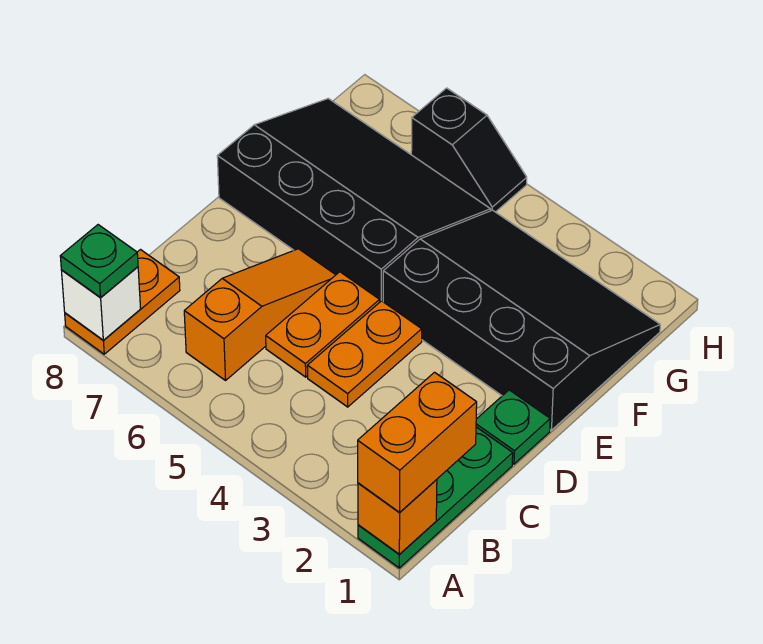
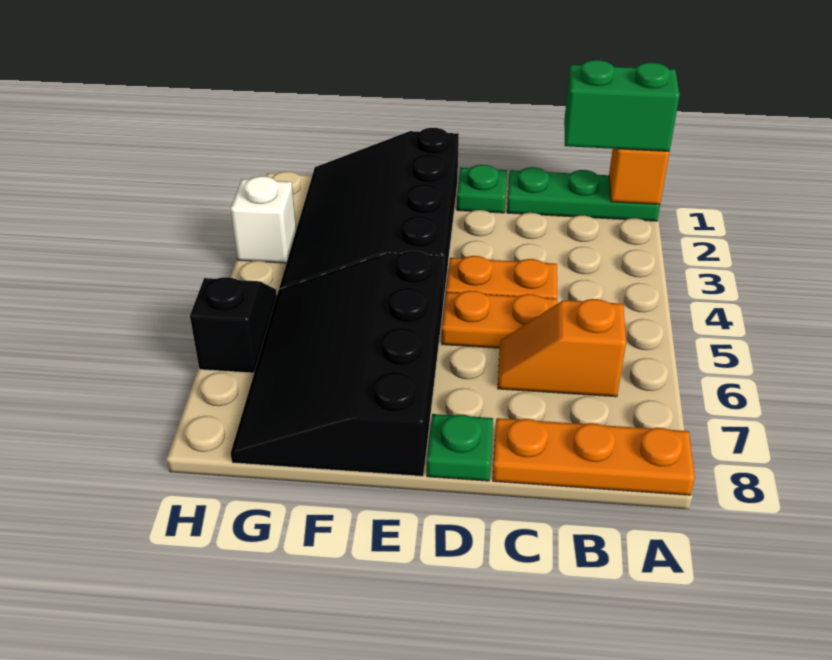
orange 1x2 brick [358,372,477,512] -> green 1x2 brick [564,60,680,151]
orange 1x2 plate [65,250,180,354] -> orange 1x3 plate [493,418,695,495]
white 1x1 brick [61,267,141,340] -> white 1x1 brick moved to [231,176,296,263]
green 1x1 plate [60,225,138,297] -> green 1x1 plate moved to [427,414,493,481]
orange 1x3 slope [184,249,335,380] -> orange 1x2 slope [498,299,626,397]

